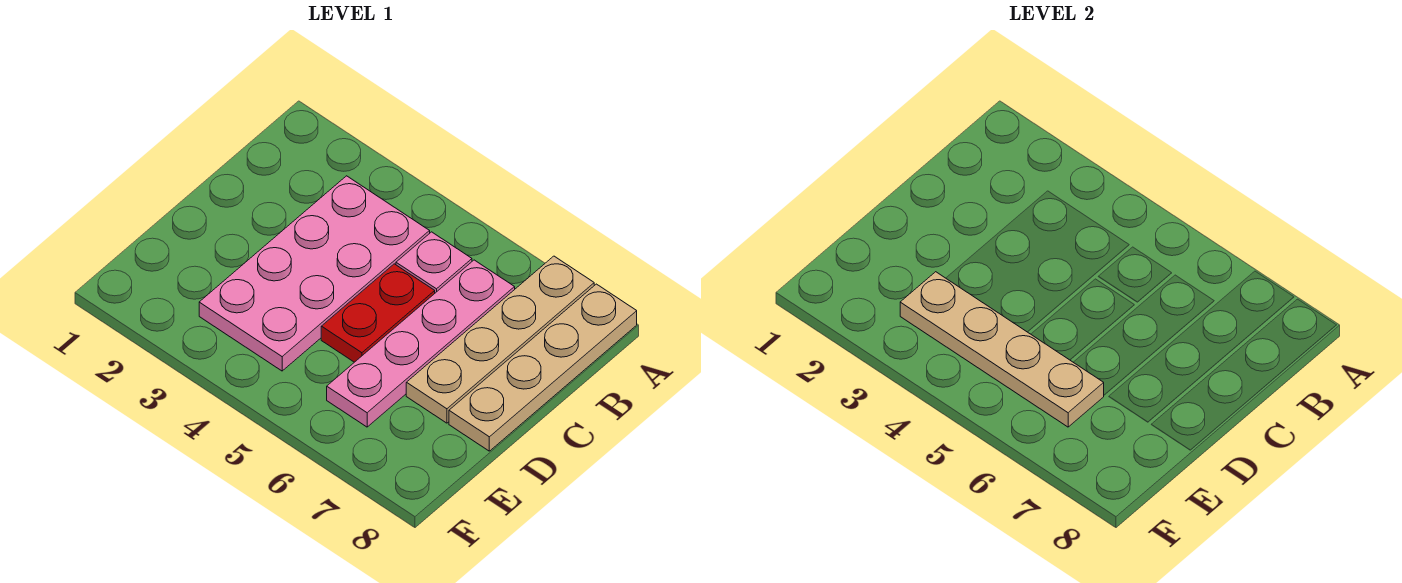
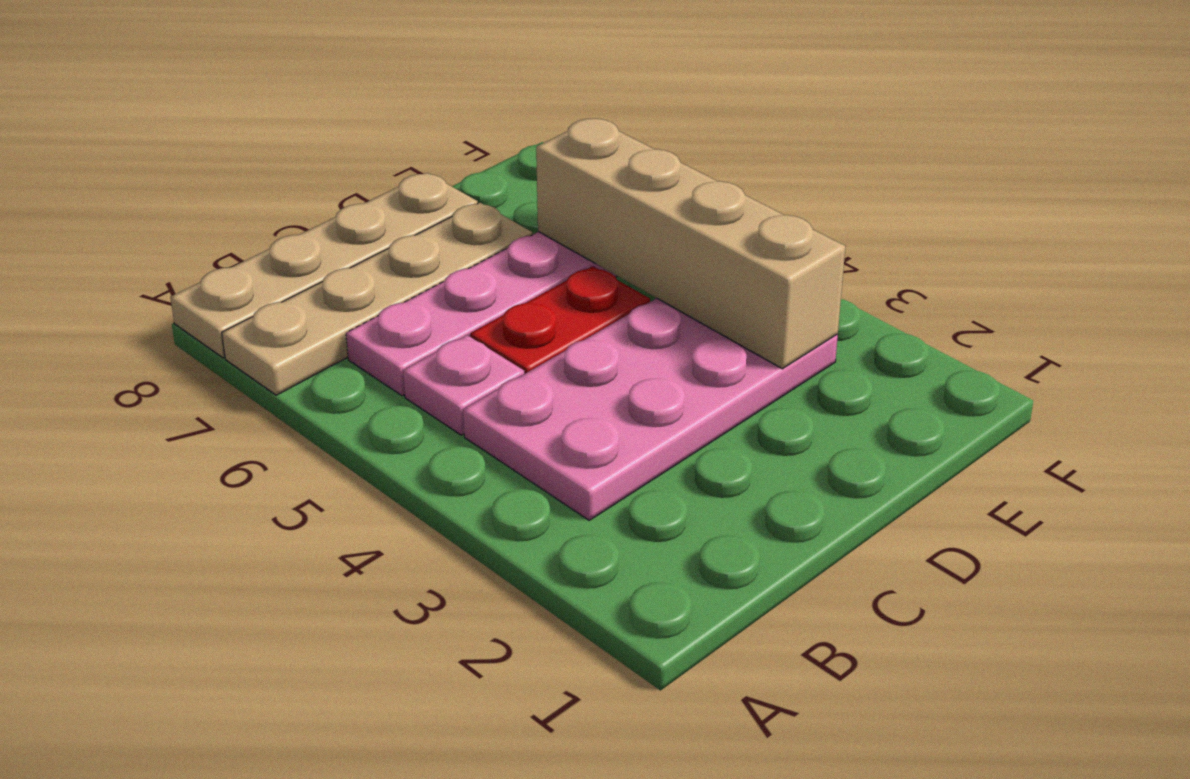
tan 1x4 plate [900,272,1104,427] -> tan 1x4 brick [536,118,845,369]

